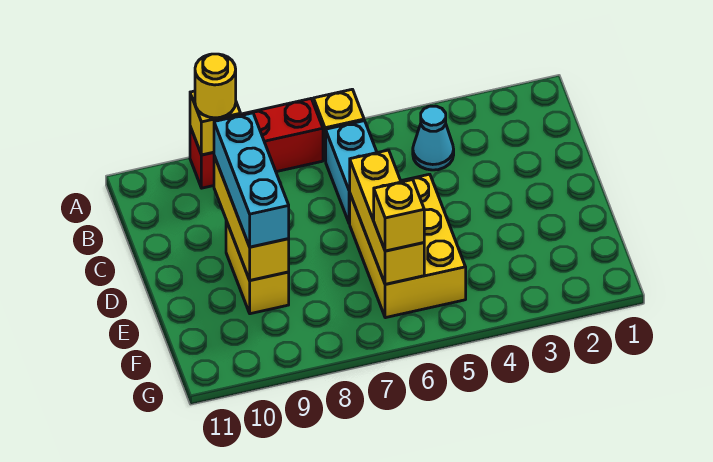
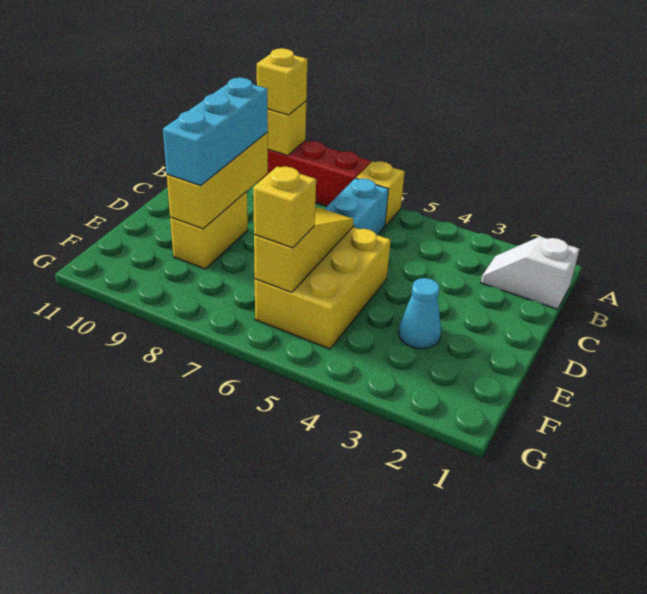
yellow 1x1 round brick [195,54,236,118] -> yellow 1x1 brick [257,48,308,115]
none -> white 1x2 slope [481,236,579,309]
cyan 1x1 cone [413,106,454,170] -> cyan 1x1 cone moved to [399,278,441,349]
yellow 1x3 brick [350,150,424,284] -> yellow 1x3 slope [254,207,354,292]

